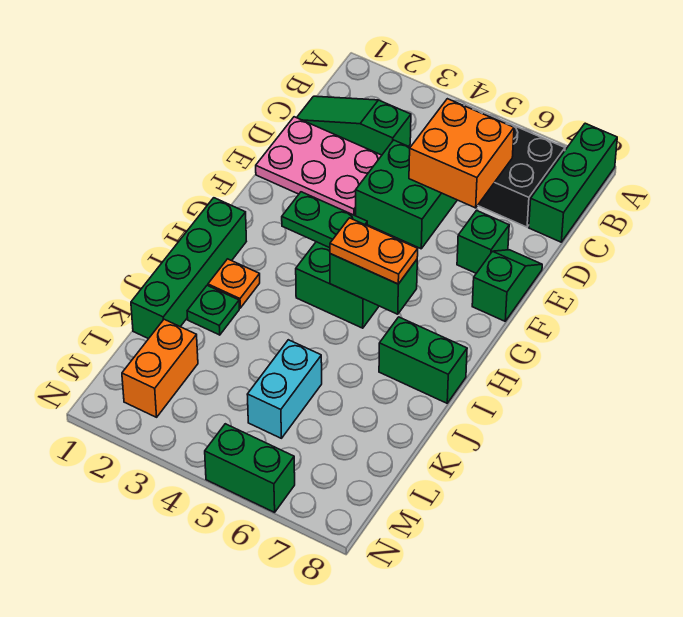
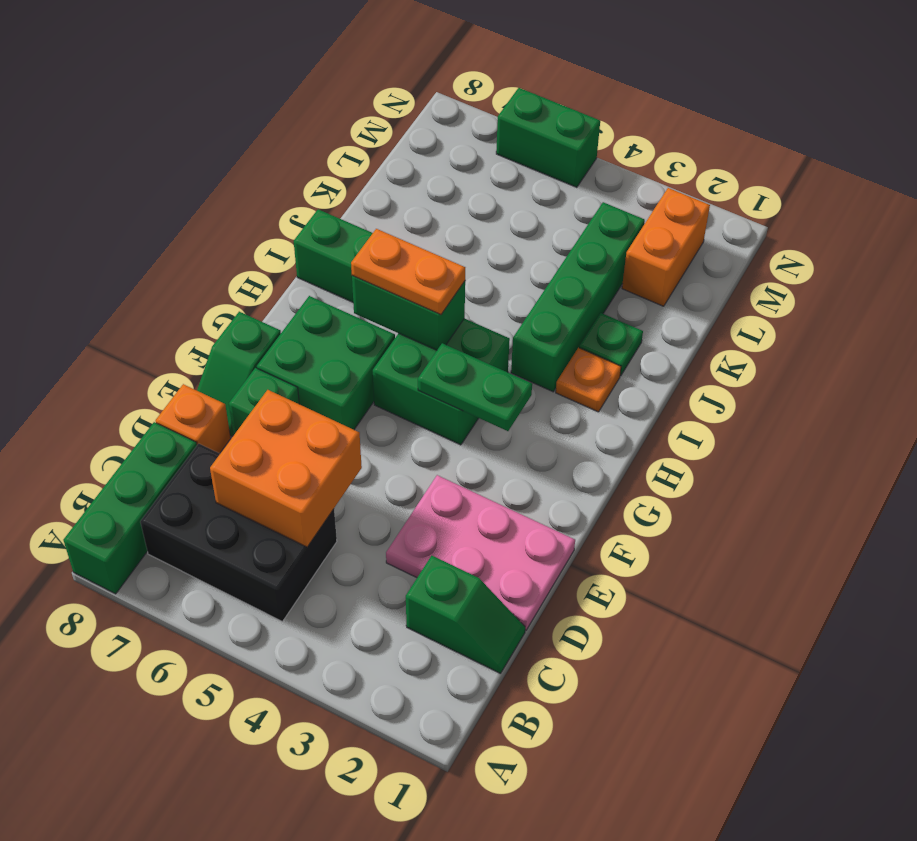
green 1x3 slope [297,96,411,155] -> green 1x2 slope [406,556,525,674]
green 2x2 brick [356,140,457,249] -> green 2x2 brick moved to [257,296,395,430]
none -> orange 1x1 brick [155,384,231,453]
green 1x4 brick [131,198,246,339] -> green 1x4 brick moved to [511,202,645,392]
cyan 1x2 brick [247,340,322,438] -> none

